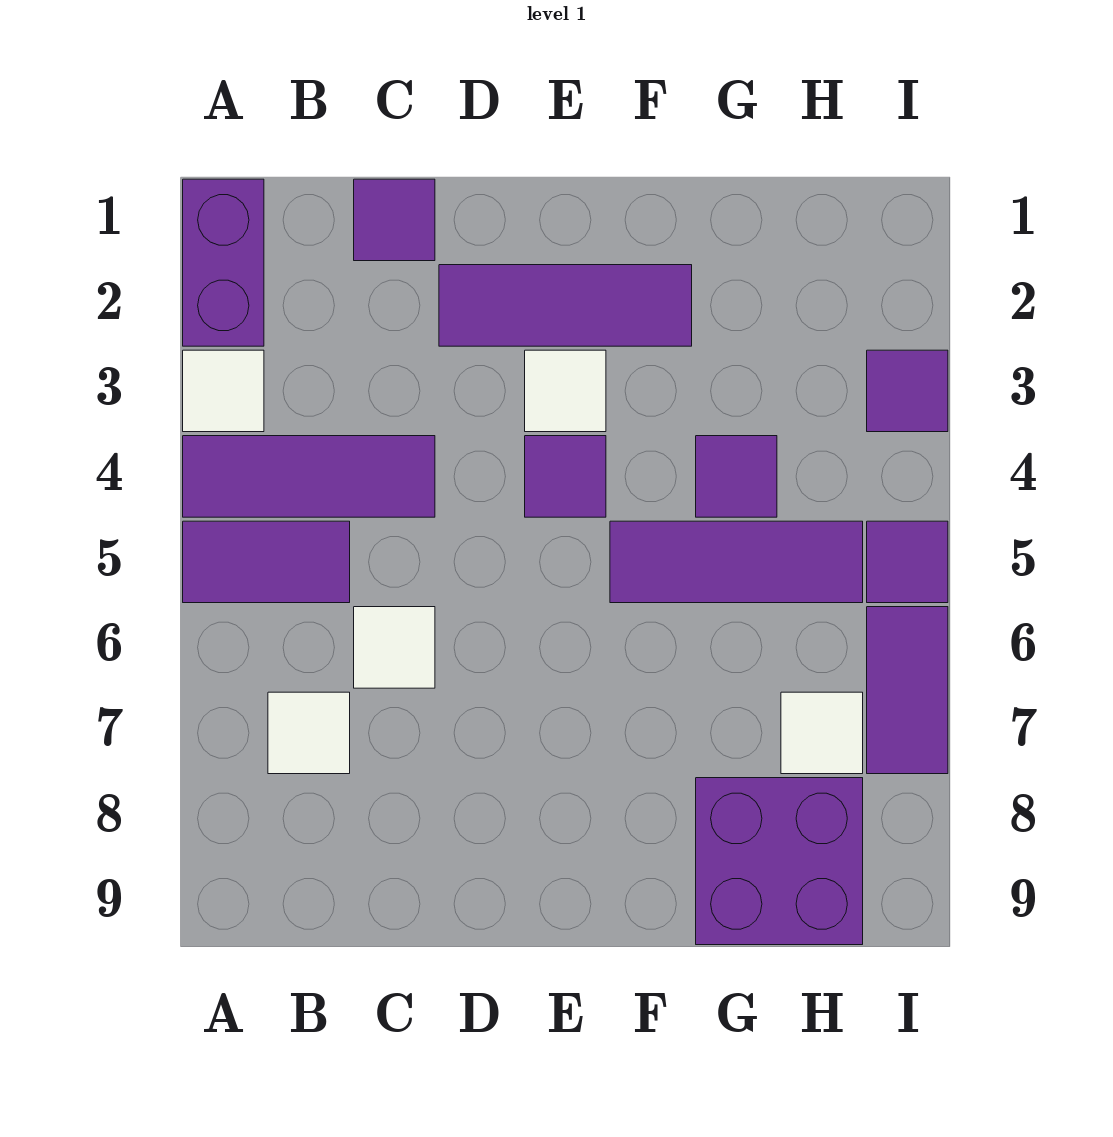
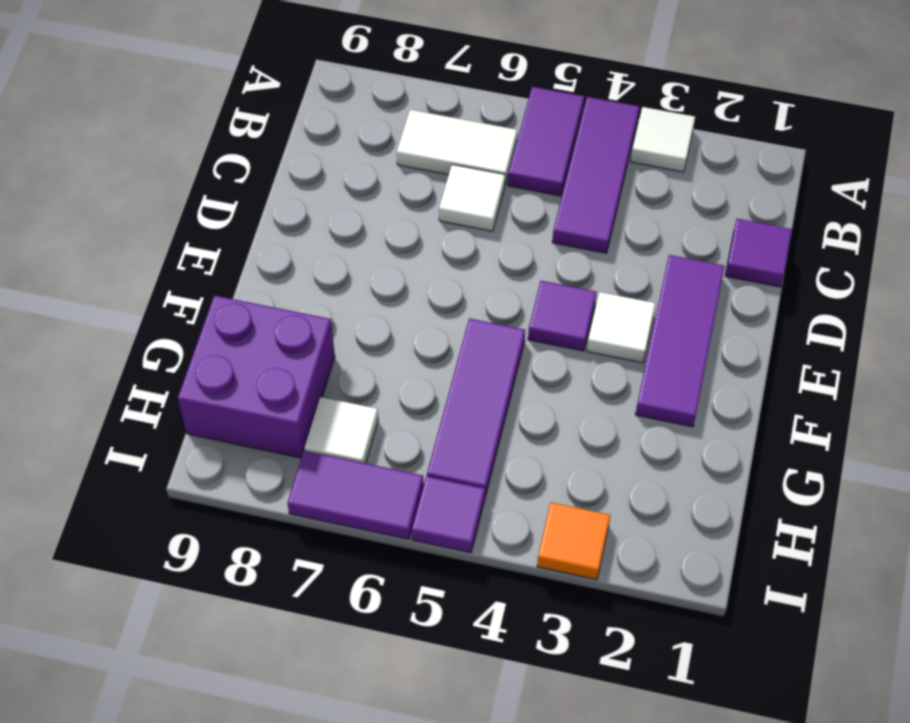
purple 1x2 brick [183,179,264,346] -> none
white 1x1 tile [268,692,350,774] -> white 1x2 tile [397,110,517,184]
purple 1x1 tile [696,436,777,517] -> none
purple 1x1 tile [867,350,948,432] -> orange 1x1 tile [537,502,610,580]

